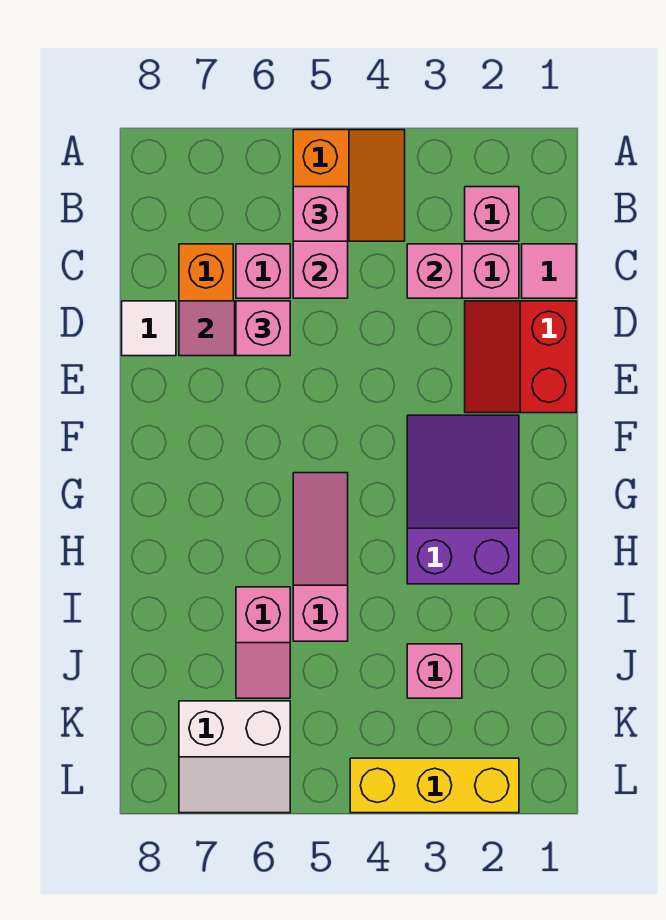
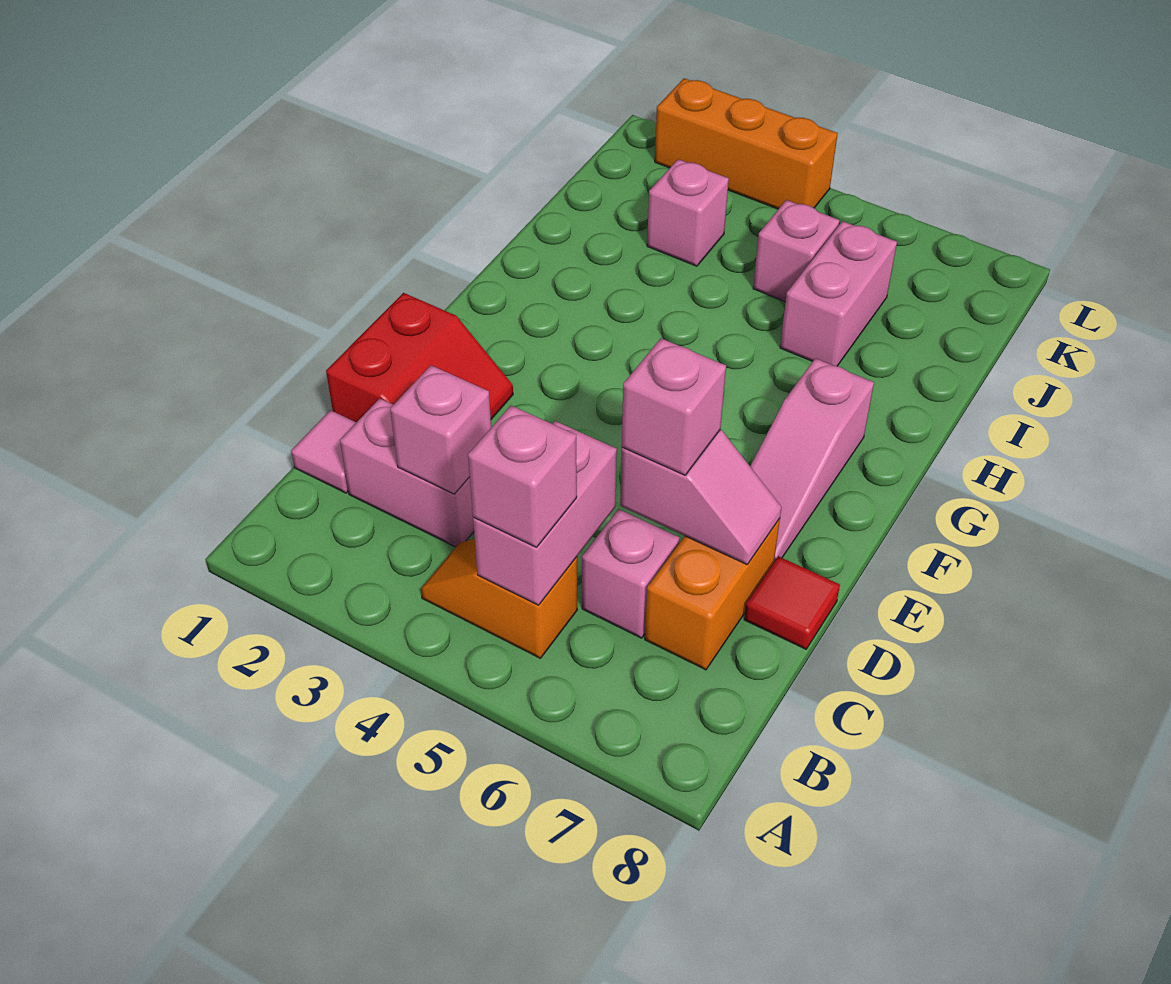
orange 2x2 slope [293,130,405,241] -> orange 1x2 slope [421,539,577,658]
pink 1x1 brick [465,187,519,241] -> pink 1x1 brick moved to [753,200,839,302]
white 1x1 tile [122,301,176,356] -> red 1x1 tile [744,556,840,649]
purple 2x3 slope [407,415,519,584] -> none
pink 1x3 slope [293,473,348,641] -> pink 1x3 slope moved to [750,358,874,561]
pink 1x2 slope [236,587,290,698] -> pink 1x2 brick [780,221,897,366]
white 2x2 slope [179,701,290,813] -> none
yellow 1x3 brick [350,758,519,813] -> orange 1x3 brick [655,78,838,209]

